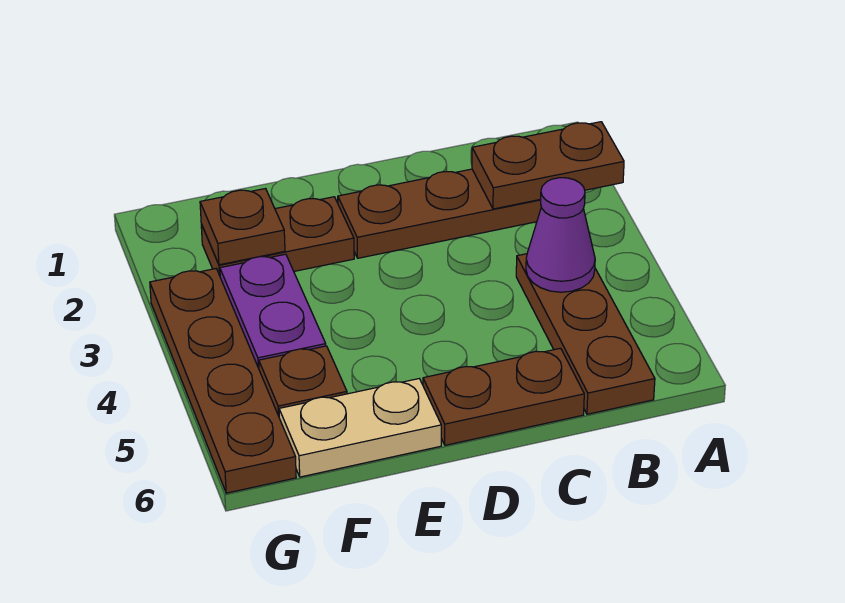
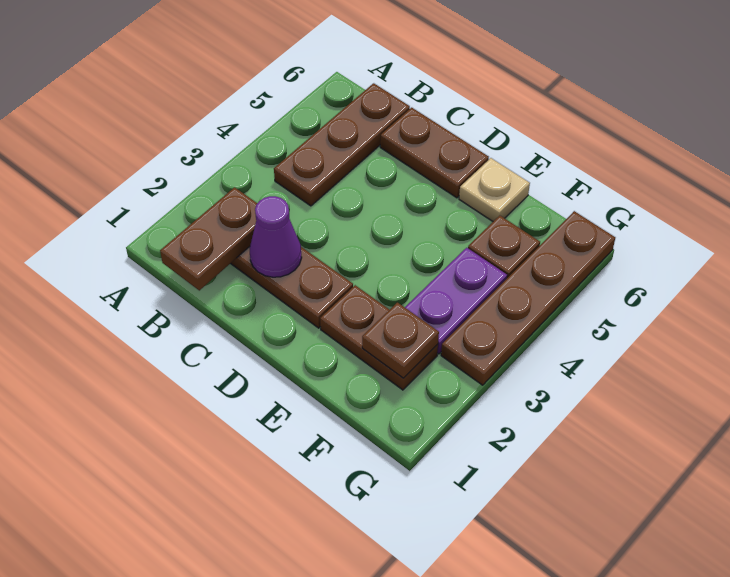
brown 1x2 plate [472,122,624,209] -> brown 1x2 plate turned to [160,187,257,290]
purple 1x1 cone [526,178,595,292] -> purple 1x1 cone moved to [250,196,302,277]
tan 1x2 plate [279,379,441,477] -> tan 1x1 plate [459,158,530,221]

